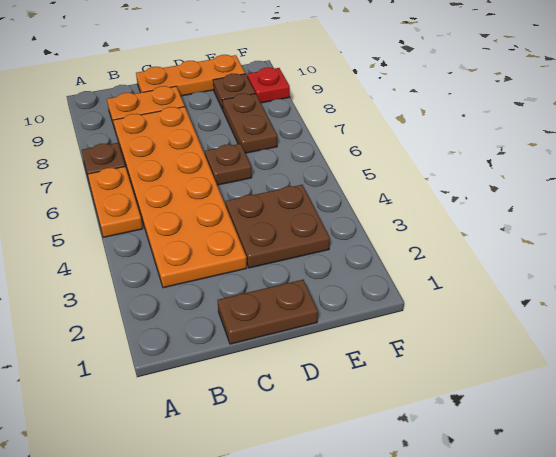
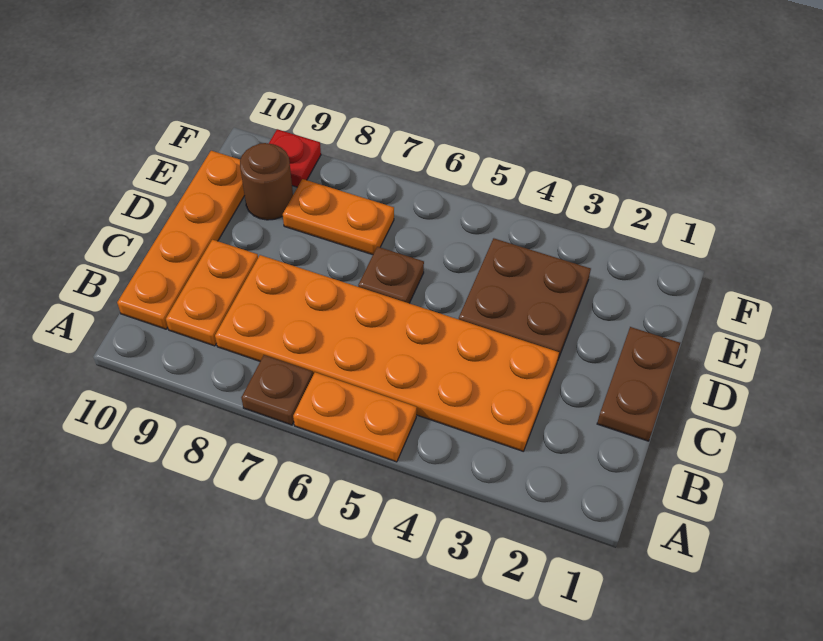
orange 1x3 plate [136,55,245,96] -> orange 1x4 plate [117,151,245,329]
brown 1x2 plate [222,94,277,153] -> orange 1x2 plate [283,179,394,255]
brown 1x1 plate [213,74,255,110] -> brown 1x1 round brick [240,143,293,220]

